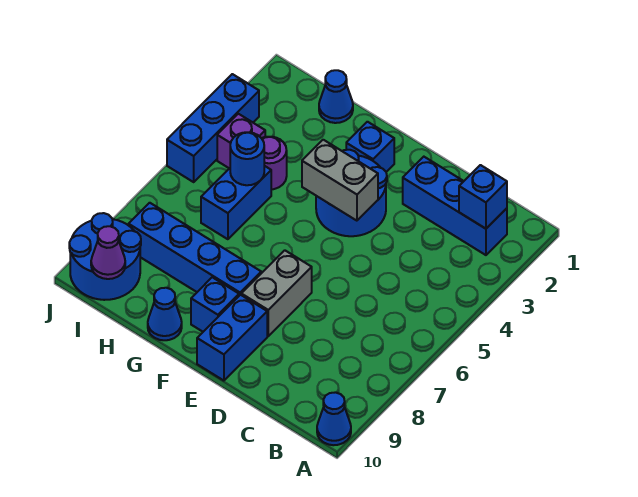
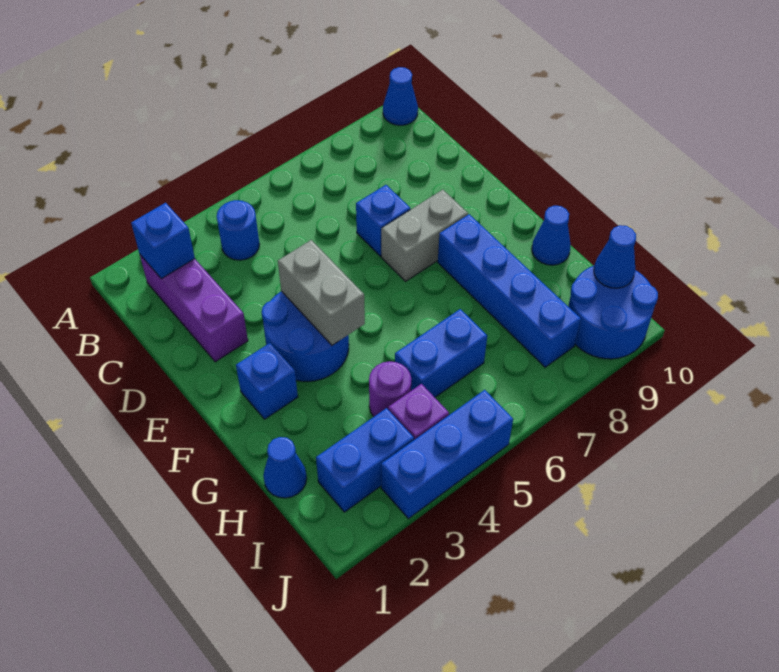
blue 1x3 brick [403,157,507,255] -> purple 1x3 brick [140,255,248,362]
blue 1x2 brick [197,295,267,381] -> blue 1x2 brick moved to [316,408,414,512]
blue 1x1 brick [191,277,239,332] -> blue 1x1 brick moved to [356,185,410,256]
blue 1x1 round brick [230,132,264,185] -> blue 1x1 round brick moved to [217,200,260,260]
purple 1x1 cone [91,226,125,279] -> blue 1x1 cone [594,225,636,288]

